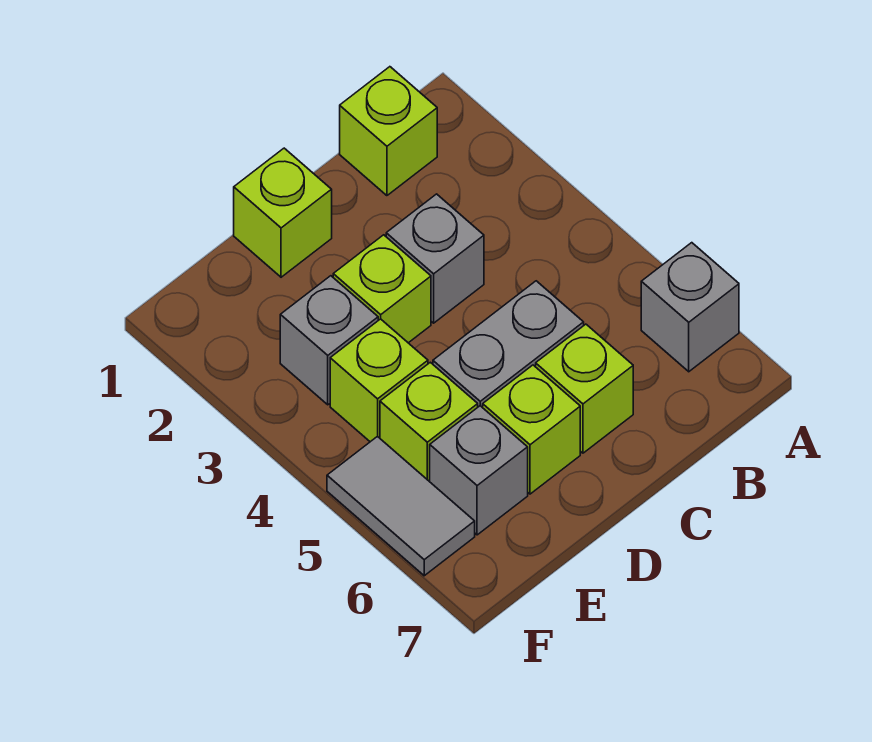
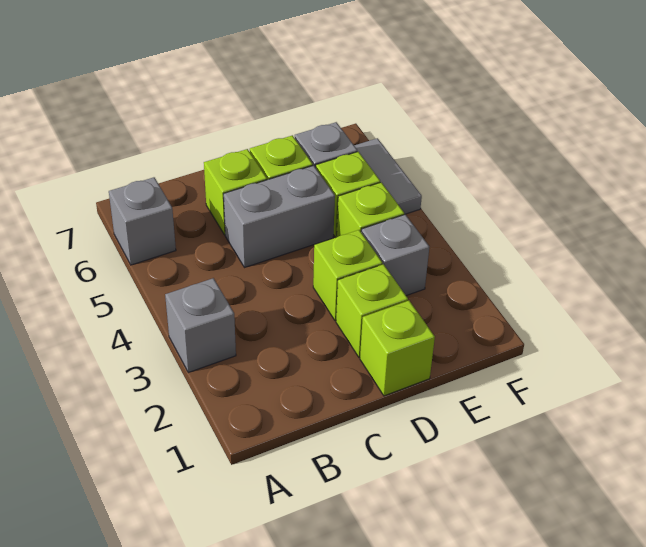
lime 1x1 brick [340,67,437,196] -> lime 1x1 brick moved to [336,264,408,357]
grey 1x1 brick [386,194,484,323] -> grey 1x1 brick moved to [165,278,236,373]

